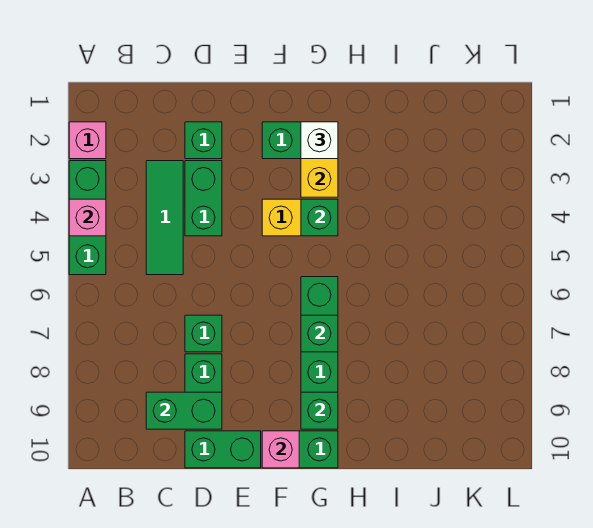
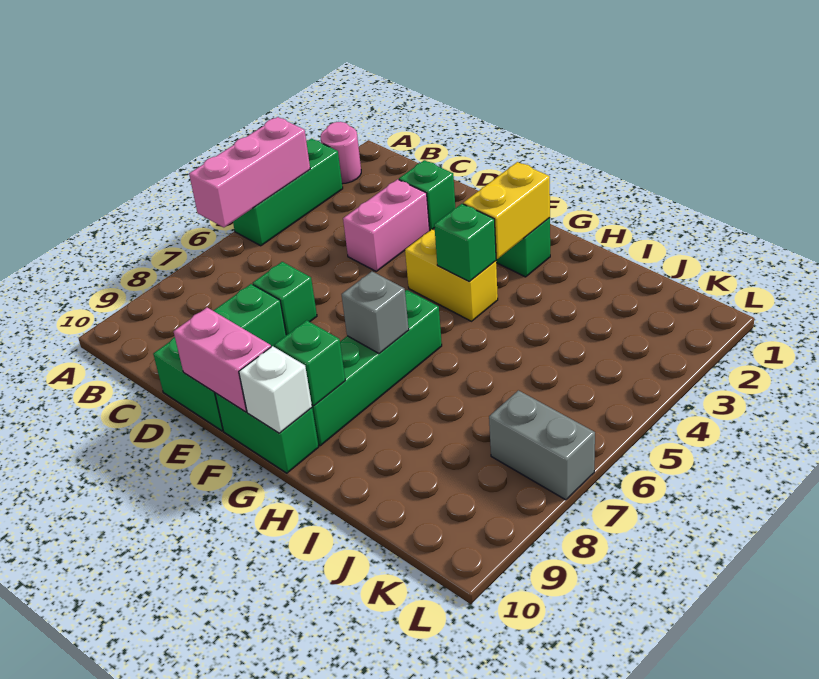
pink 1x1 brick [69,122,106,159] -> pink 1x1 round brick [321,122,361,184]
pink 1x1 brick [69,199,106,236] -> pink 1x3 brick [189,117,310,227]
green 1x3 tile [146,161,183,275] -> none
green 1x2 brick [146,392,222,429] -> none
green 1x2 brick [185,161,222,236] -> pink 1x2 brick [343,179,429,271]
pink 1x1 brick [262,431,299,468] -> pink 1x2 brick [174,308,271,412]
white 1x1 brick [301,122,338,159] -> white 1x1 brick moved to [239,346,312,433]
green 1x1 brick [301,315,338,352] -> grey 1x1 brick [342,272,409,353]
none -> grey 1x2 brick [489,390,595,500]

